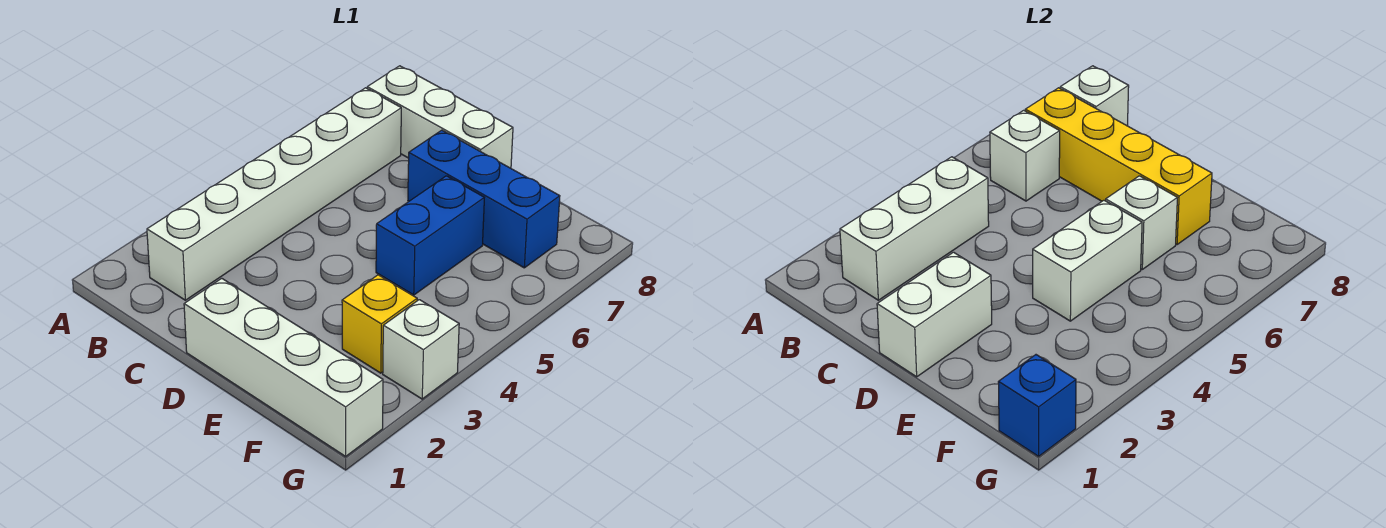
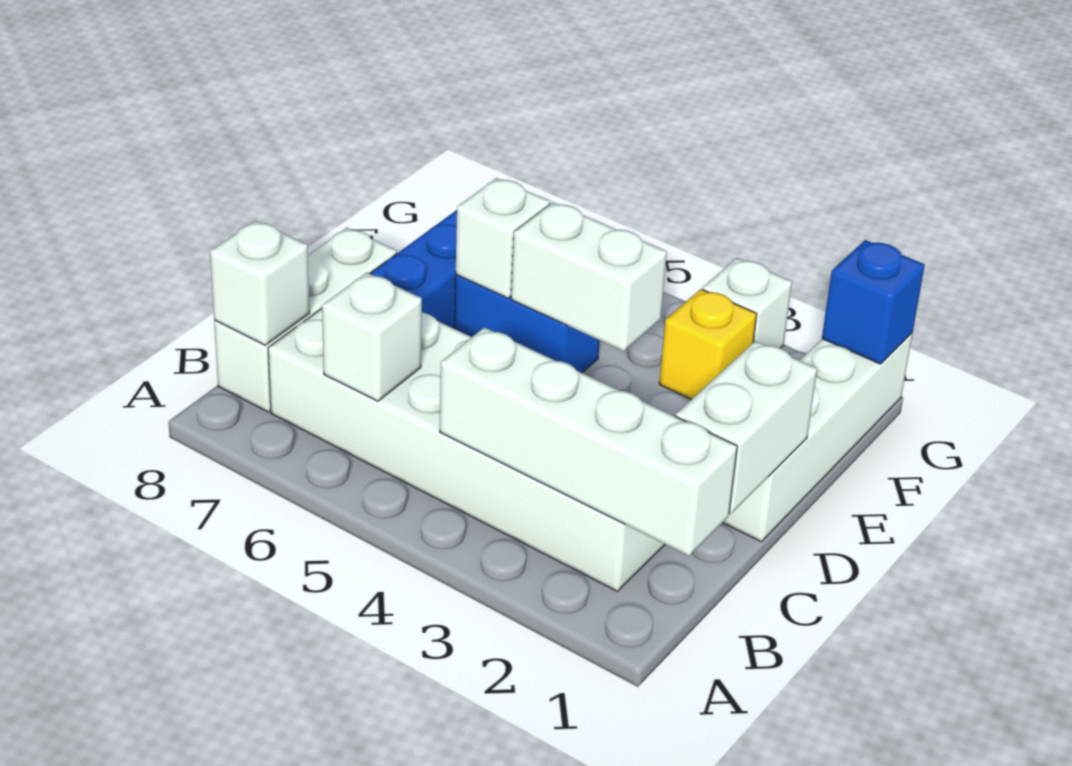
white 1x6 brick [147,88,401,300] -> white 2x6 brick [268,309,665,591]
white 1x3 brick [840,157,989,300] -> white 1x4 brick [440,327,737,556]
yellow 1x4 brick [1025,88,1212,245] -> none
white 1x2 brick [877,252,992,377] -> white 1x2 brick turned to [675,341,817,514]

